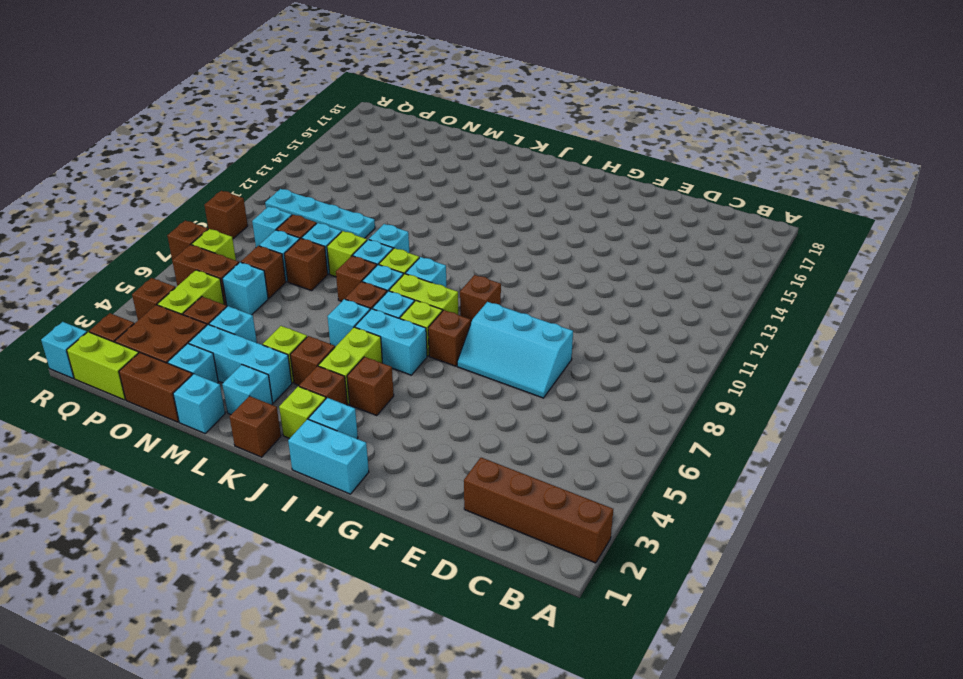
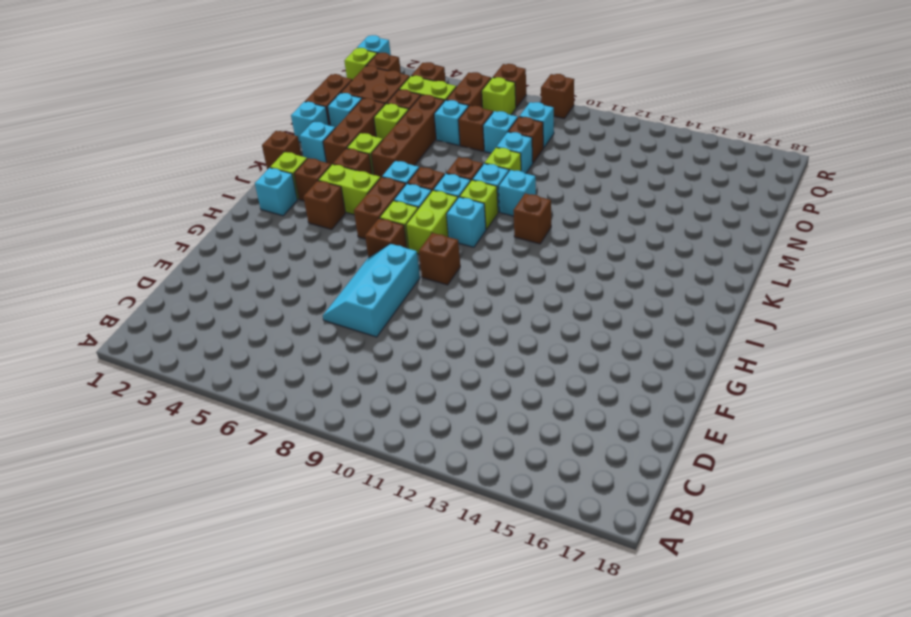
brown 1x4 brick [464,458,613,563] -> brown 1x4 brick moved to [371,95,444,178]
cyan 1x2 brick [288,419,369,494] -> none
cyan 1x2 brick [355,309,427,375] -> brown 1x2 brick [354,177,406,239]
cyan 1x3 brick [189,325,292,403] -> brown 1x3 brick [323,98,385,165]
cyan 1x1 brick [209,306,257,343] -> lime 1x1 brick [374,104,409,139]
brown 1x1 brick [284,238,328,291] -> brown 1x1 brick moved to [513,193,551,244]
cyan 1x4 plate [265,189,375,238] -> none
lime 1x2 brick [67,332,139,400] -> lime 1x1 brick [344,48,377,80]

